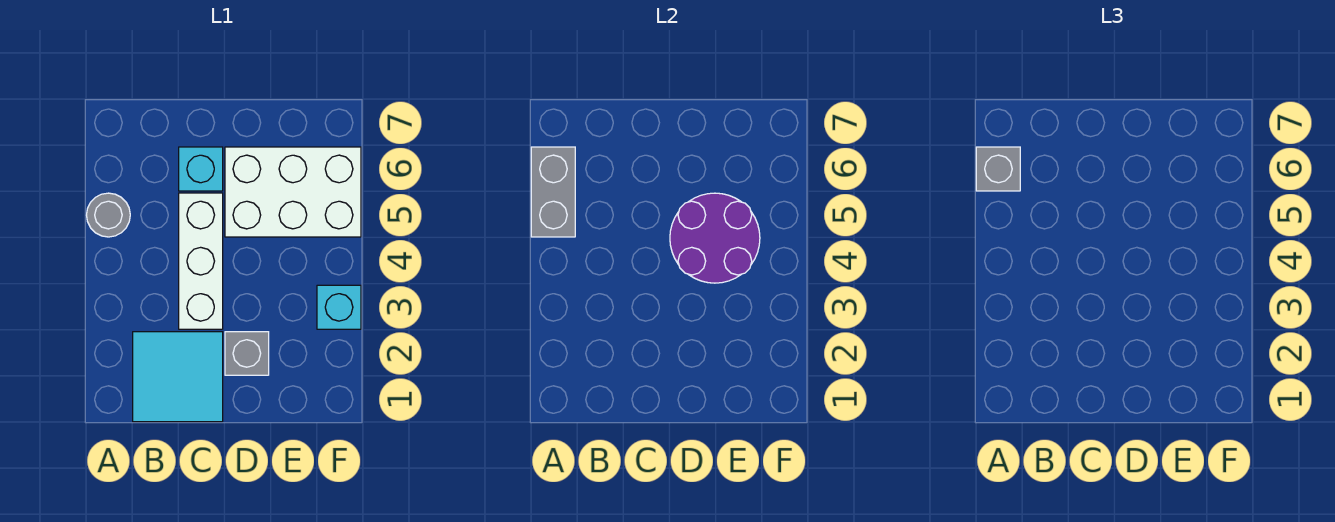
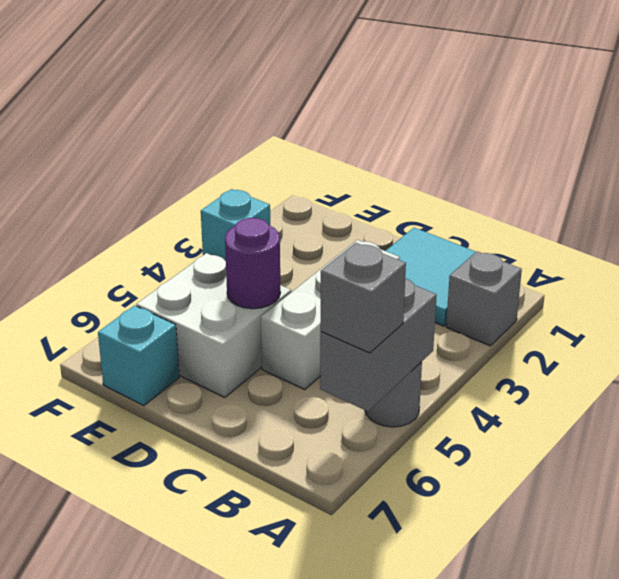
cyan 1x1 brick [179,147,223,191] -> cyan 1x1 brick moved to [98,305,179,406]
grey 1x1 brick [225,332,269,375] -> grey 1x1 brick moved to [446,251,522,346]
purple 2x2 round brick [670,193,760,283] -> purple 1x1 round brick [225,218,281,309]
white 2x3 brick [225,147,361,237] -> white 2x2 brick [136,253,291,398]

